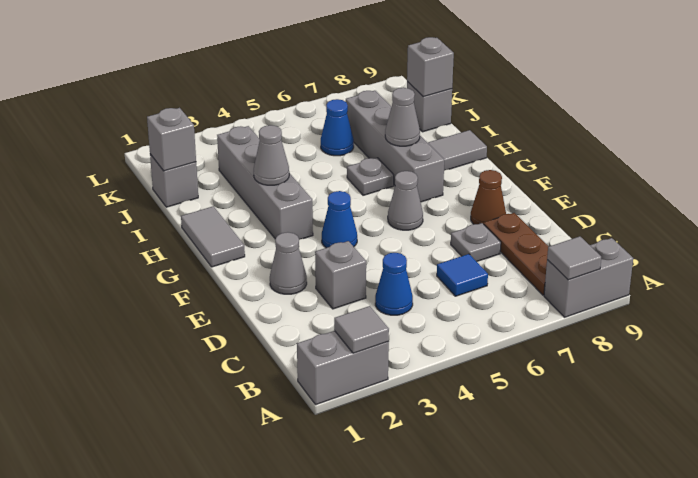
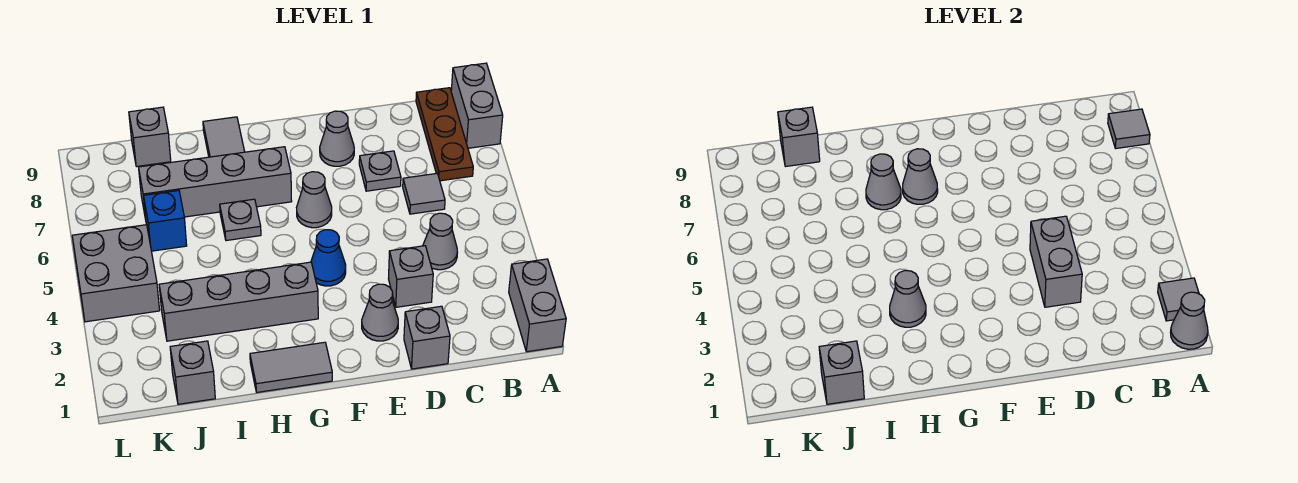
none -> grey 1x1 cone [1170,292,1208,349]
brown 1x3 plate [484,213,549,295] -> brown 1x3 plate turned to [416,88,473,181]
blue 1x1 cone [375,253,413,315] -> grey 1x1 cone [423,213,458,270]
blue 1x1 tile [437,254,488,296] -> grey 1x1 tile [403,173,445,214]
none -> grey 1x1 brick [404,306,450,369]
none -> grey 1x2 brick [1030,216,1082,307]
brown 1x1 cone [471,170,506,224] -> grey 1x1 cone [320,111,354,166]
none -> grey 1x1 cone [903,149,938,204]
blue 1x1 cone [321,99,354,156] -> blue 1x1 brick [144,190,187,251]
none -> grey 2x2 brick [72,225,160,322]

